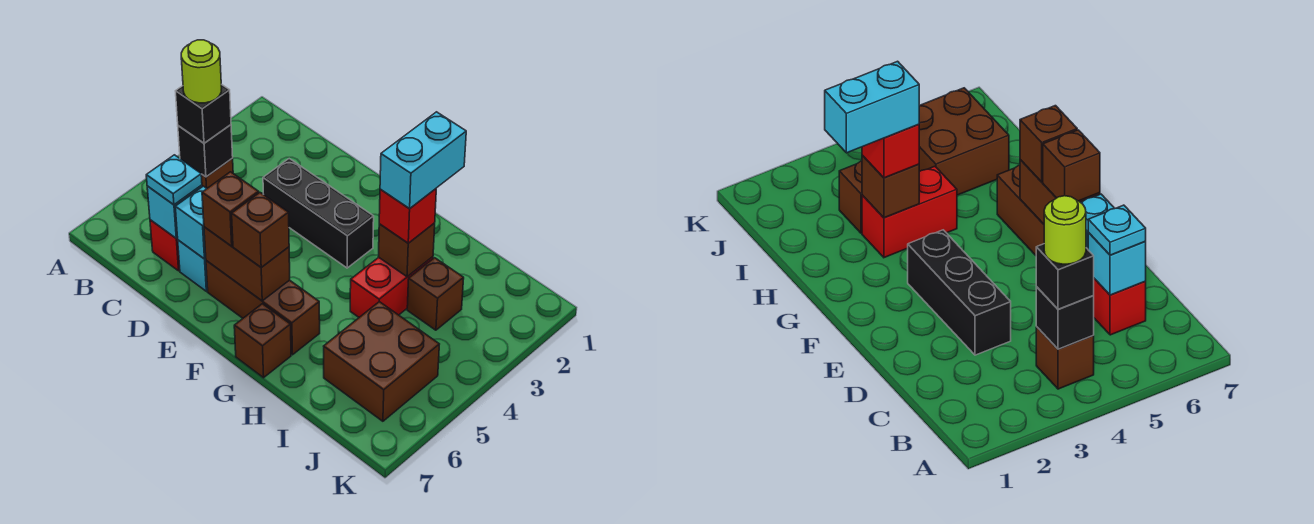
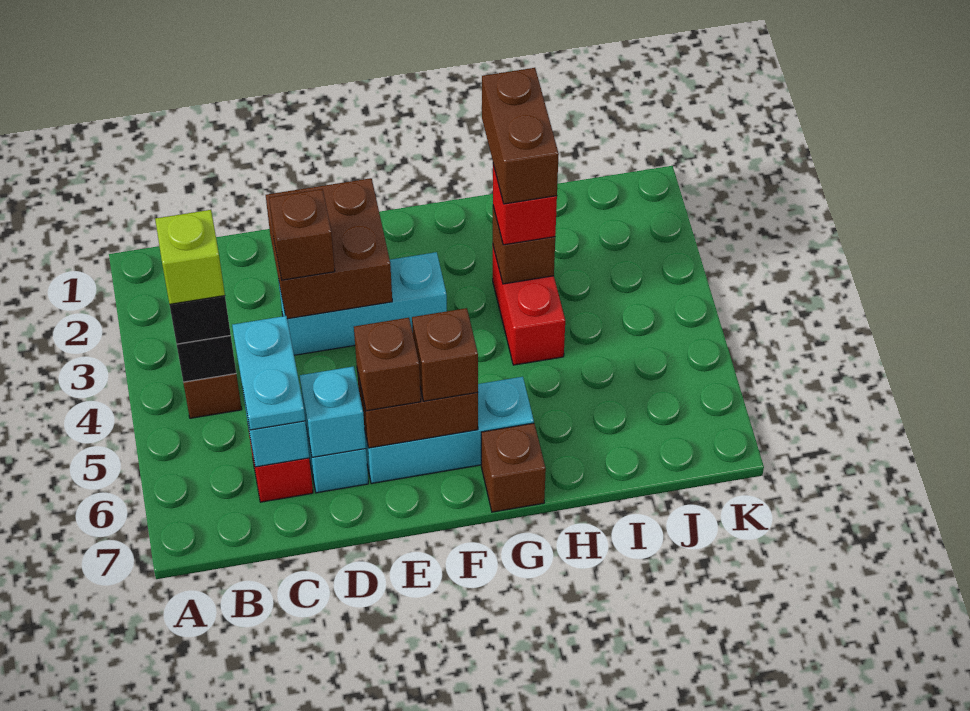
lime 1x1 round brick [181,40,222,103] -> lime 1x1 brick [155,210,225,304]
cyan 1x1 plate [146,155,202,205] -> cyan 1x2 plate [232,316,305,430]
black 1x3 brick [263,159,374,268] -> cyan 1x3 brick [278,252,447,355]
brown 1x3 brick [206,261,320,355] -> cyan 1x3 brick [364,377,534,484]
cyan 1x2 brick [380,112,466,209] -> brown 1x2 brick [482,68,559,204]
brown 1x1 brick [407,258,464,330] -> brown 1x1 brick moved to [269,189,335,280]
brown 2x2 brick [324,302,439,421] -> brown 2x2 brick moved to [266,178,392,319]

